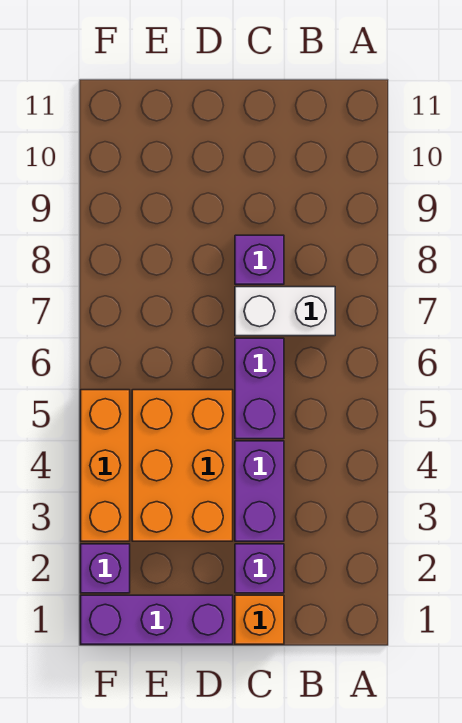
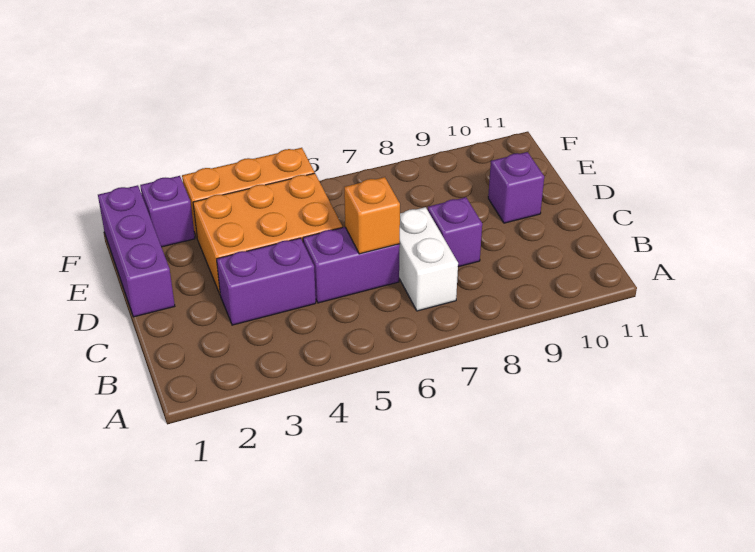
orange 1x1 brick [235,595,284,644] -> orange 1x1 brick moved to [344,177,400,254]
purple 1x1 brick [235,544,284,593] -> purple 1x1 brick moved to [488,152,544,223]

